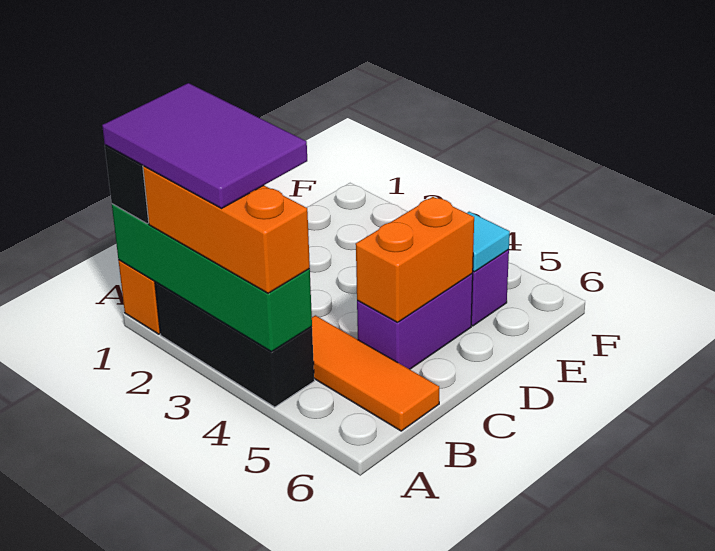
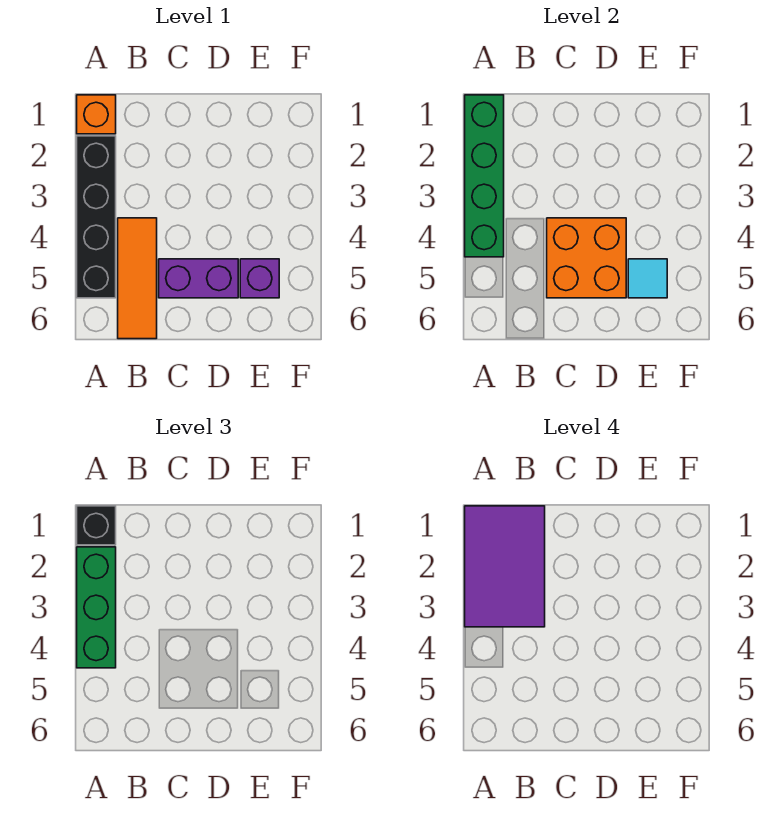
black 1x3 brick [155,282,314,407] -> black 1x4 brick [77,136,116,298]
orange 1x3 brick [143,166,310,293] -> green 1x3 brick [77,547,116,668]
orange 1x2 brick [356,197,474,322] -> orange 2x2 brick [547,218,626,298]

